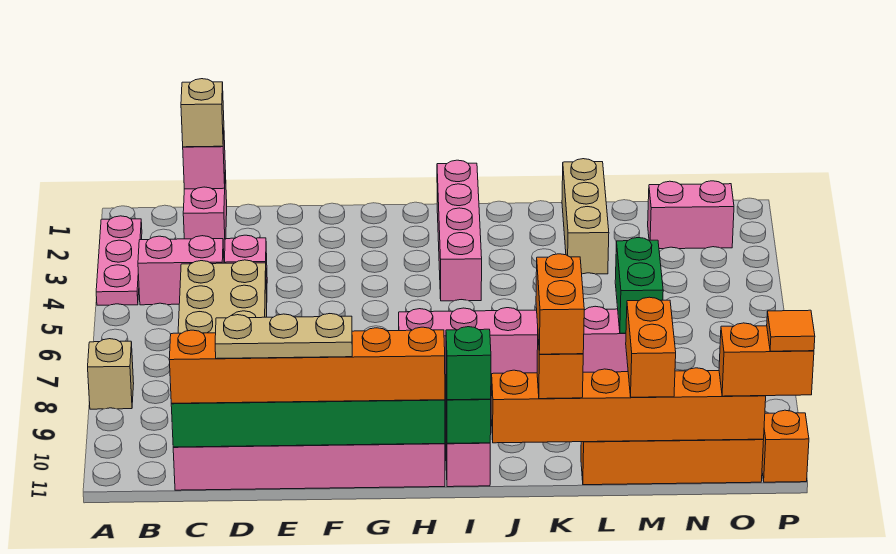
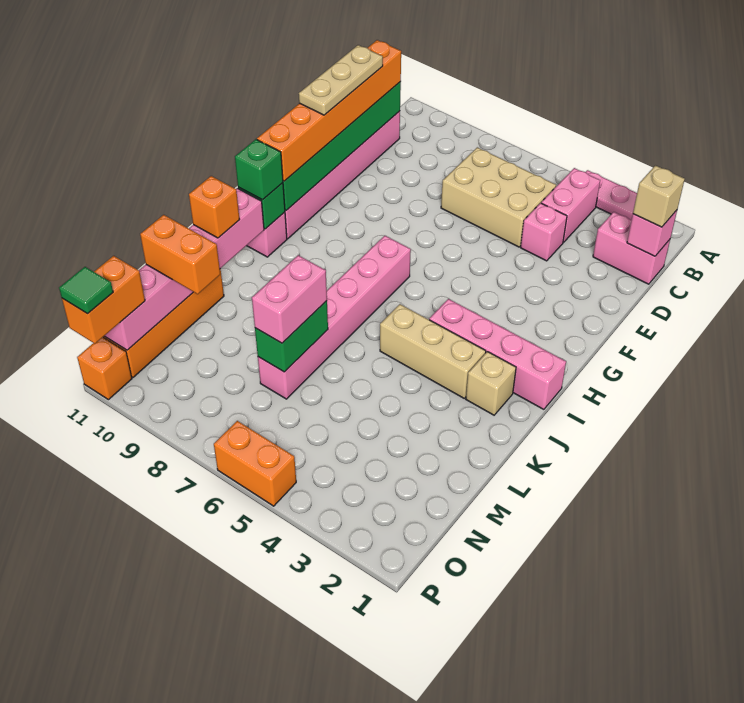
tan 1x1 brick [88,339,134,409] -> tan 1x1 brick moved to [466,352,516,415]
orange 1x6 brick [491,368,766,443] -> pink 1x6 brick [105,188,264,350]
orange 1x2 brick [536,254,584,354] -> orange 1x2 brick moved to [214,421,296,506]
tan 1x3 brick [562,159,609,274] -> tan 1x3 brick moved to [380,304,486,398]
green 1x2 brick [615,238,663,333] -> green 1x2 brick turned to [255,301,328,372]
pink 1x2 brick [648,181,734,249] -> pink 1x2 brick moved to [252,255,327,343]
orange 1x1 tile [767,310,815,351] -> green 1x1 tile [59,267,113,314]

